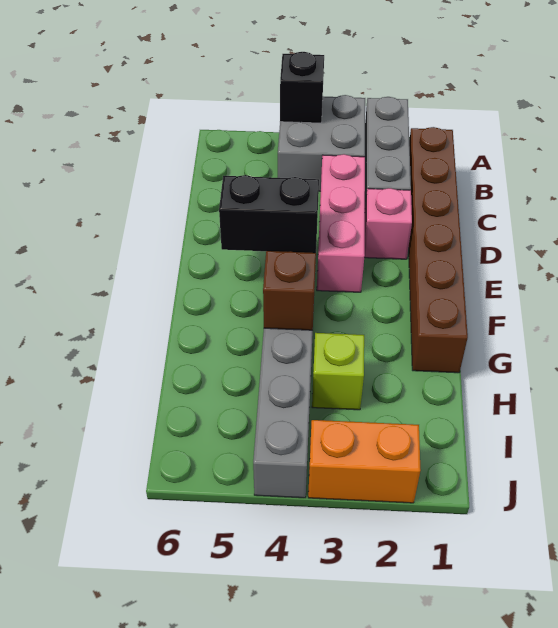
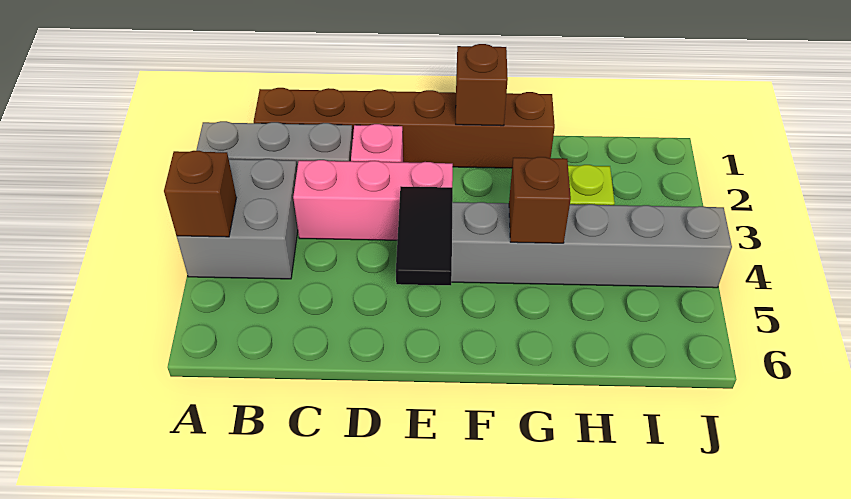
black 1x1 brick [280,52,324,123] -> brown 1x1 brick [164,151,237,237]
black 1x2 brick [219,175,319,253] -> black 1x2 tile [396,186,453,285]
none -> brown 1x1 brick [456,44,508,126]
orange 1x2 brick [308,420,421,503] -> none

